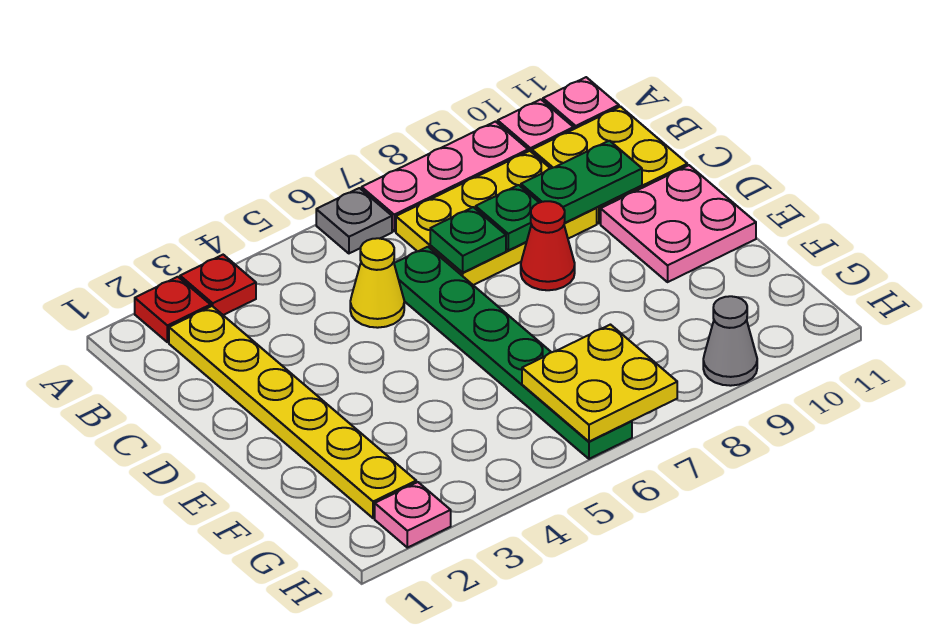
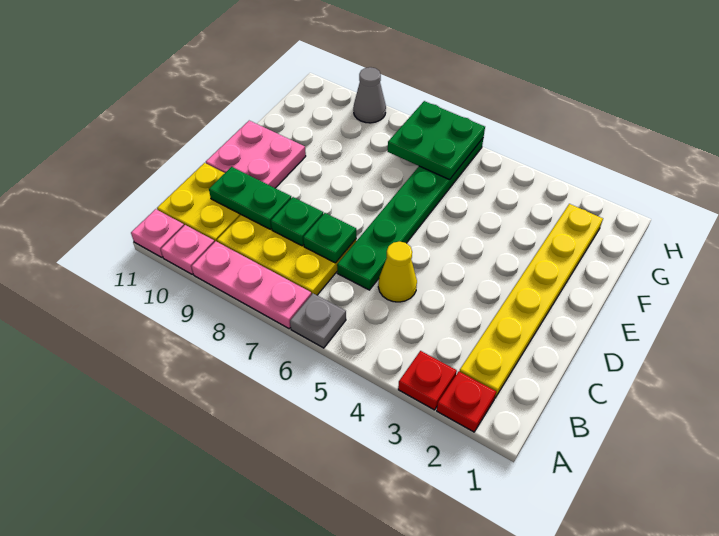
red 1x1 cone [521,201,575,290] -> none
yellow 2x2 plate [522,325,677,441] -> green 2x2 plate [388,101,485,180]
pink 1x1 plate [375,482,451,548] -> none

